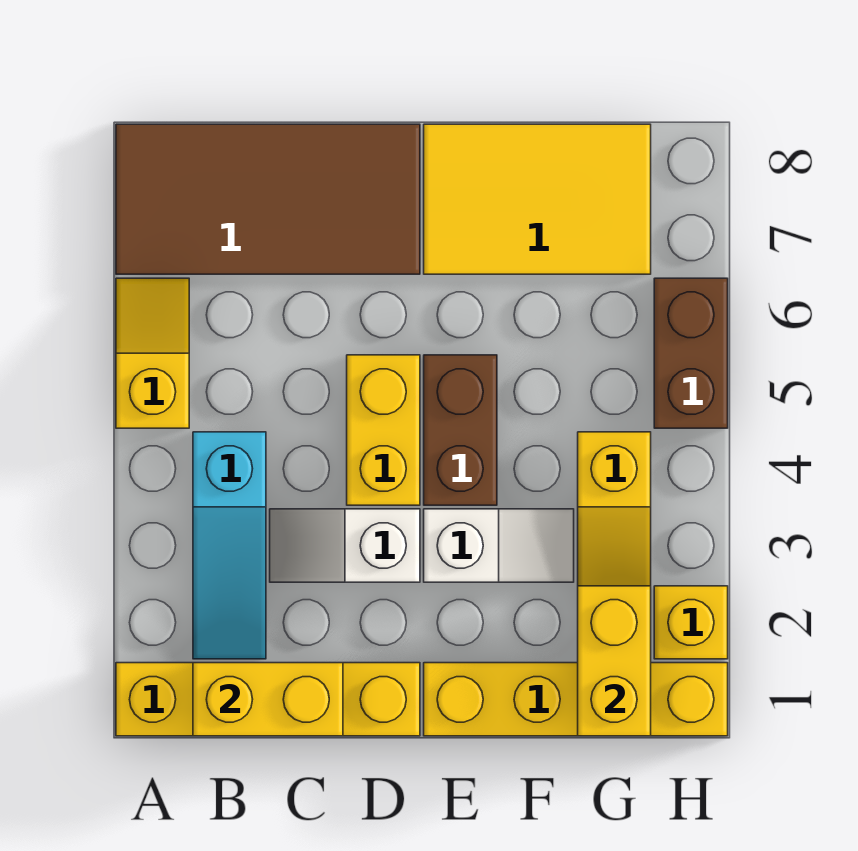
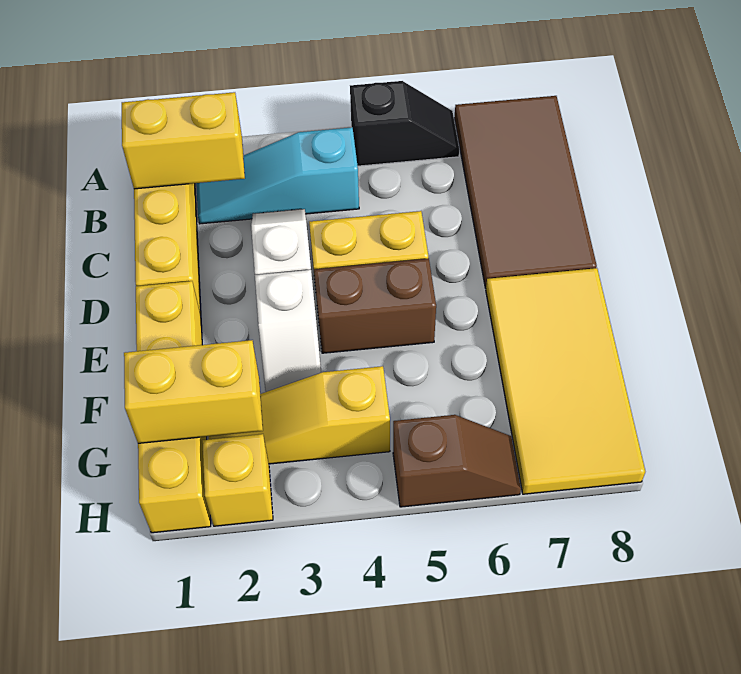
yellow 1x2 slope [116,278,189,428] -> black 1x2 slope [350,81,459,166]
yellow 1x2 brick [193,663,343,736] -> yellow 1x2 brick turned to [122,92,245,189]
yellow 2x3 tile [424,124,651,274] -> yellow 2x4 tile [486,268,645,494]
brown 1x2 brick [654,278,728,428] -> brown 1x2 slope [393,415,521,507]

